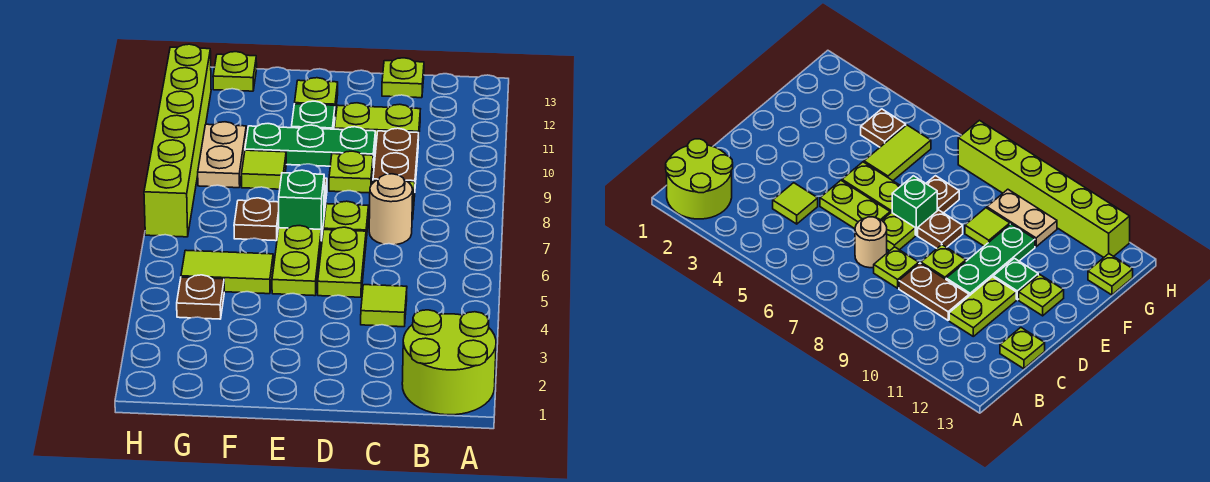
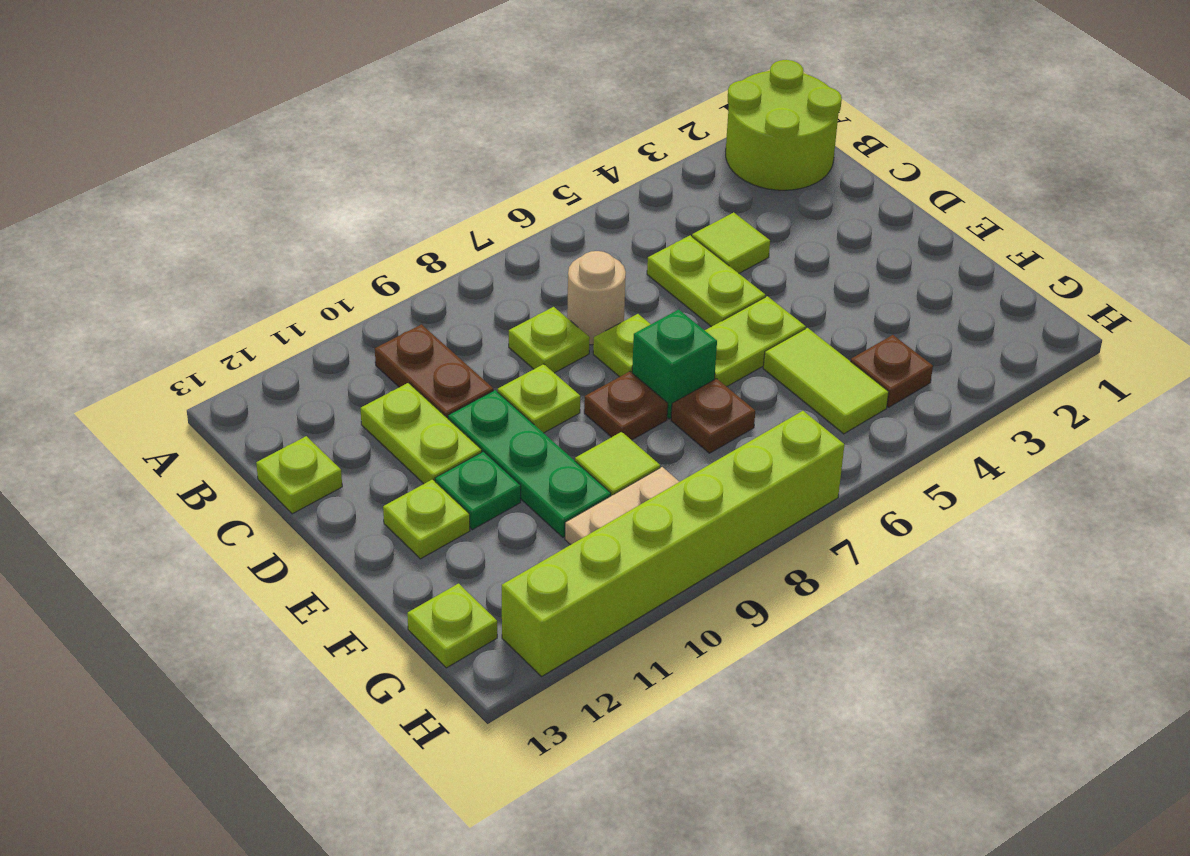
brown 1x2 plate [373,128,419,184] -> brown 1x2 plate turned to [375,324,493,418]
lime 1x2 plate [318,227,366,297] -> lime 1x2 plate turned to [647,235,766,327]

